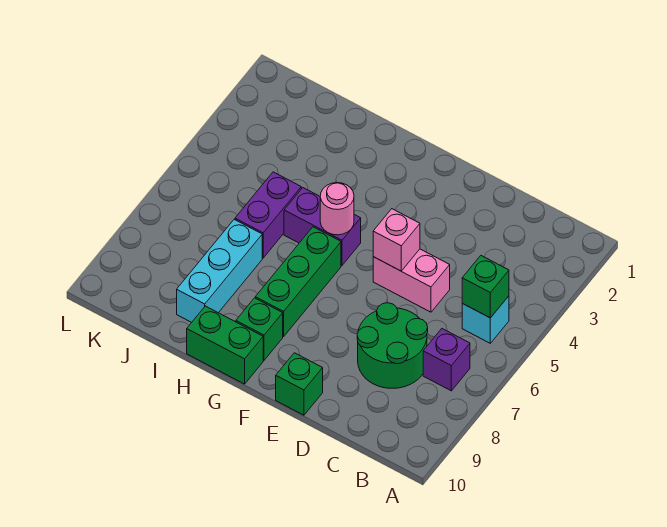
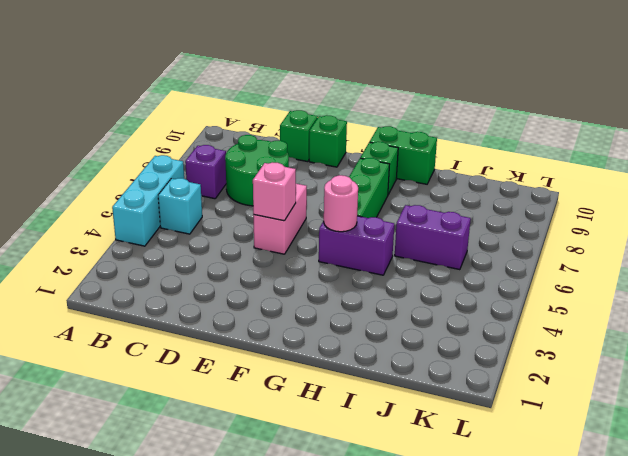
green 1x1 brick [462,256,509,318] -> green 1x1 brick moved to [280,110,318,162]
pink 1x2 brick [373,249,450,312] -> pink 1x2 brick turned to [253,184,307,254]
purple 1x2 brick [235,172,301,258] -> purple 1x2 brick turned to [395,205,471,270]
cyan 1x3 brick [177,219,262,322] -> cyan 1x3 brick moved to [112,155,184,246]

